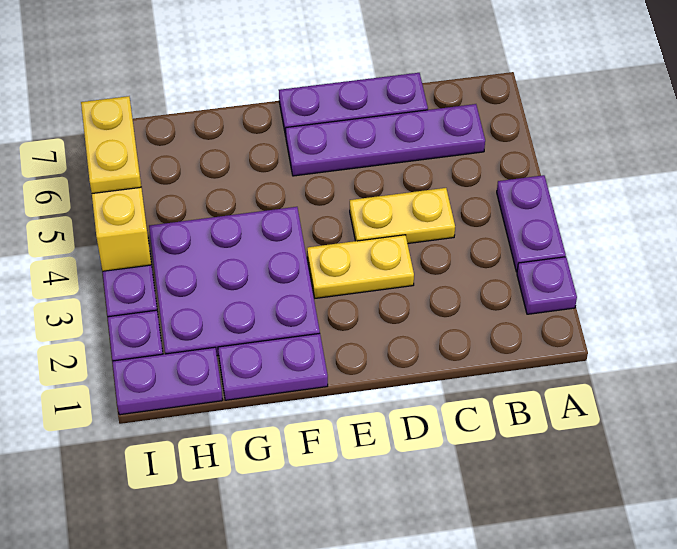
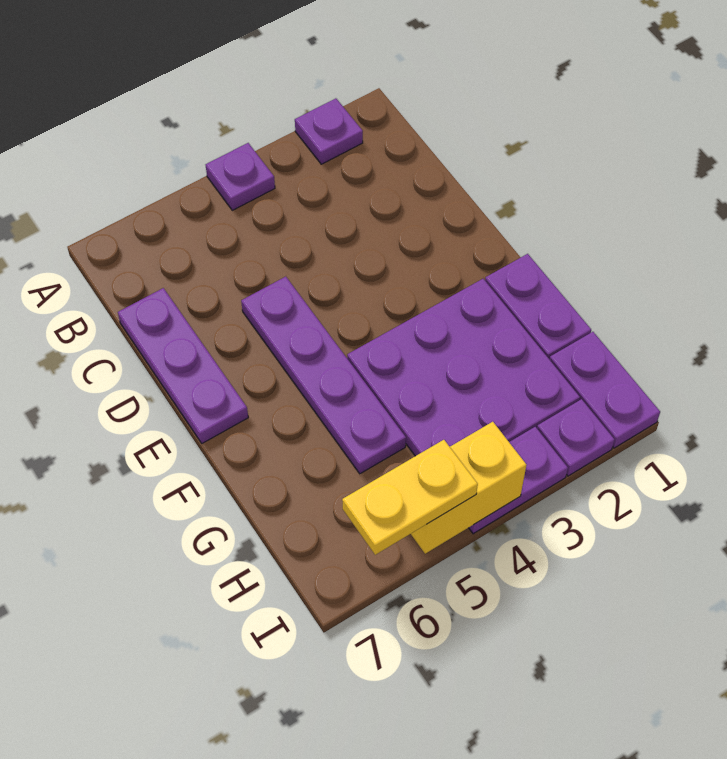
purple 1x2 plate [497,175,566,272] -> purple 1x1 plate [206,143,275,210]
purple 1x4 plate [286,104,485,176] -> purple 1x4 plate moved to [241,277,406,474]
yellow 1x2 plate [350,188,455,244] -> none
yellow 1x2 plate [307,235,414,298] -> none

